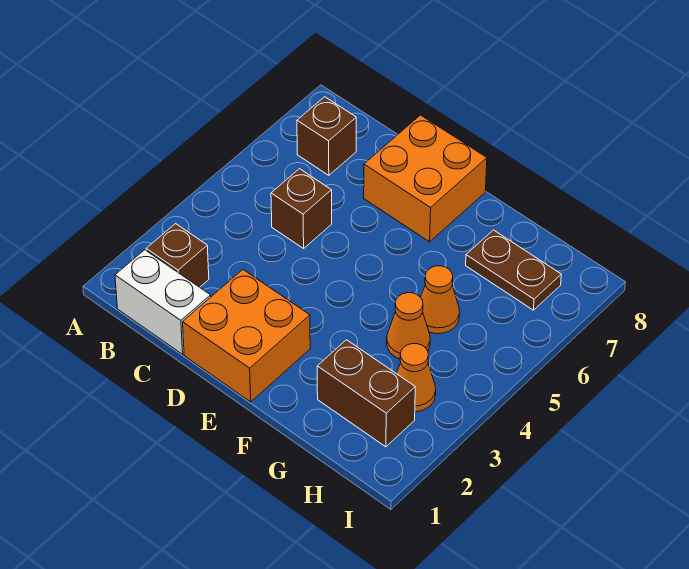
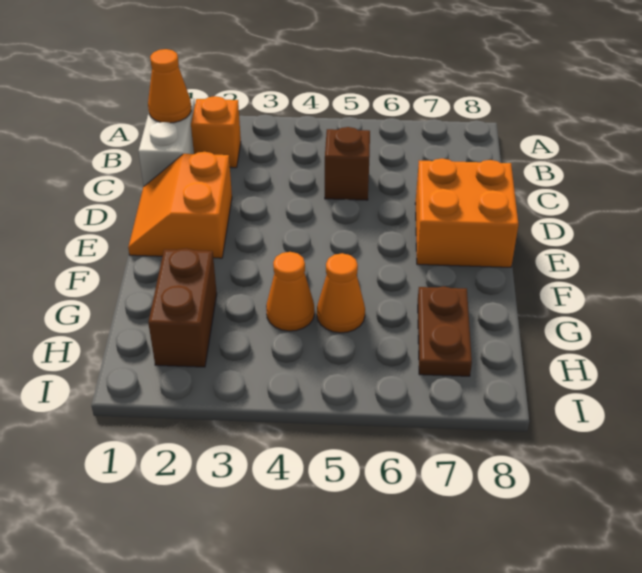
brown 1x1 brick [146,224,209,287] -> orange 1x1 brick [191,96,241,168]
brown 1x1 brick [297,97,356,175] -> none
orange 2x2 brick [183,270,310,402] -> orange 2x2 slope [128,152,232,258]
orange 1x1 cone [397,344,436,412] -> orange 1x1 cone moved to [148,49,191,123]

